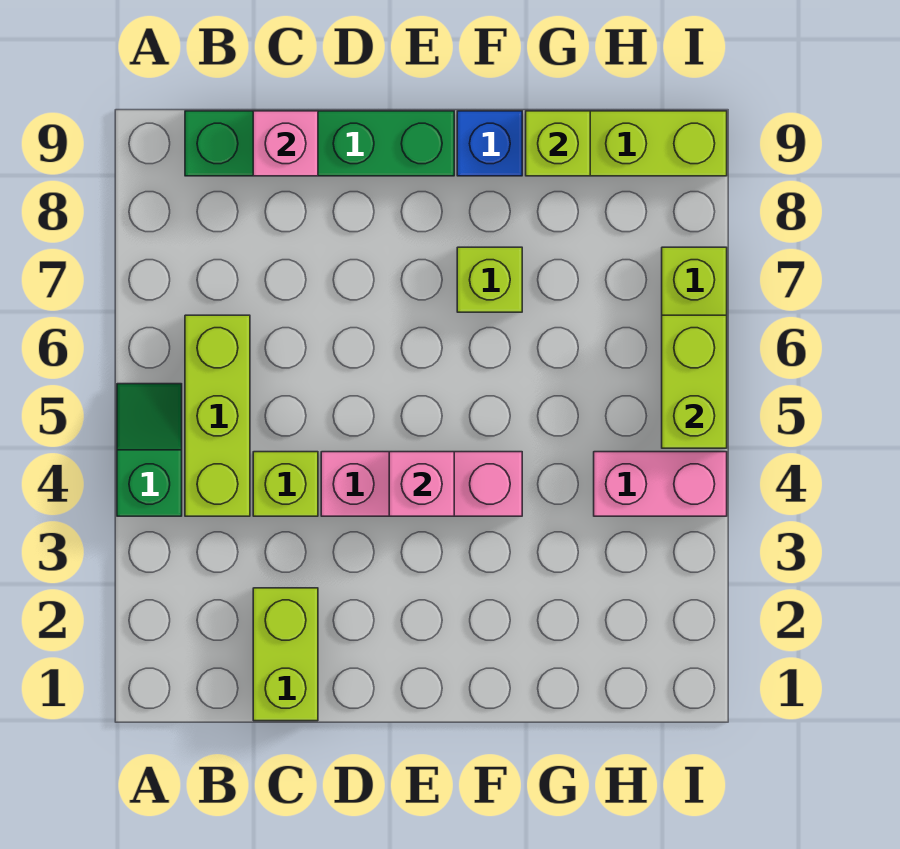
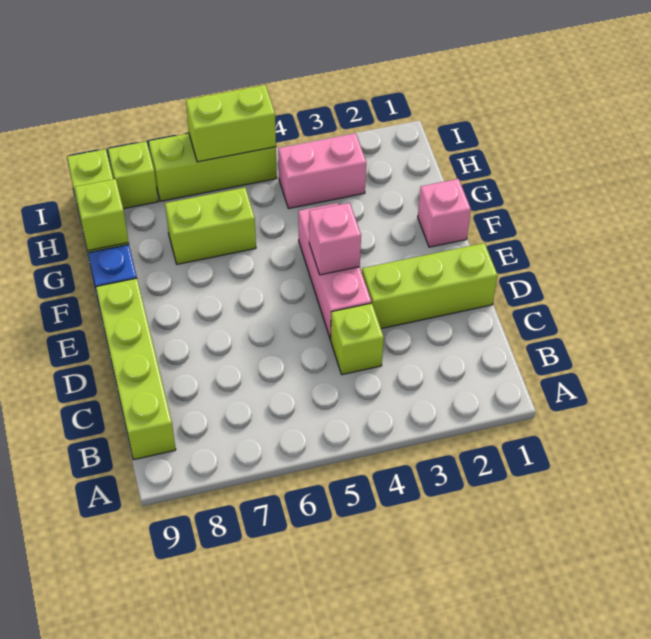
green 1x2 slope [117,384,182,516] -> none
lime 1x3 brick [185,315,250,516] -> lime 1x3 brick moved to [362,243,498,329]
green 1x4 brick [185,111,454,176] -> lime 1x4 brick [96,278,176,460]
lime 1x2 brick [253,588,318,721] -> lime 1x2 brick moved to [165,188,256,264]
pink 1x1 brick [253,111,318,176] -> pink 1x1 brick moved to [418,179,471,247]
lime 1x1 brick [457,247,522,312] -> lime 1x1 brick moved to [108,142,158,209]
pink 1x2 brick [594,452,727,516] -> pink 1x2 brick turned to [278,133,366,209]

